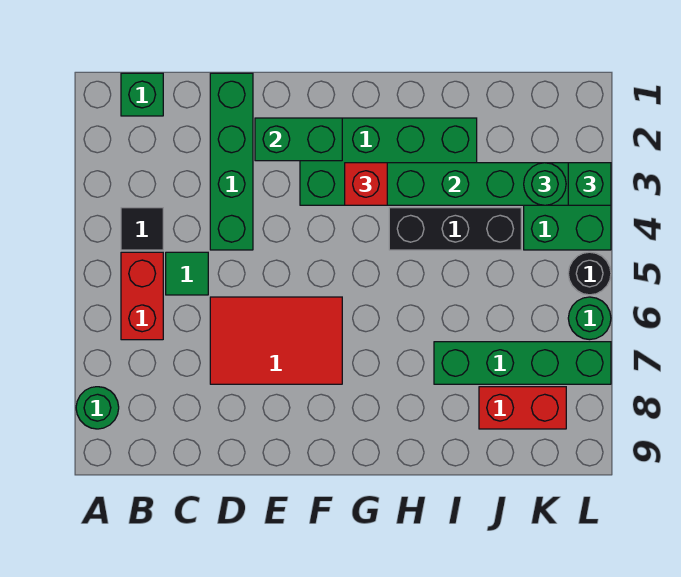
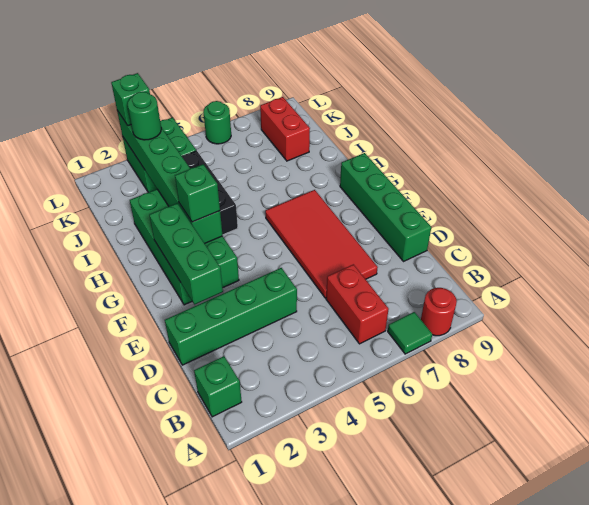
green 1x1 round brick [76,387,119,429] -> red 1x1 round brick [421,288,457,336]
black 1x1 tile [121,208,163,250] -> none
red 1x2 brick [121,252,163,340] -> red 1x2 brick turned to [326,264,389,344]
green 1x1 tile [166,252,208,295] -> green 1x1 tile moved to [388,312,432,354]
red 2x3 tile [210,297,342,384] -> red 2x4 tile [265,190,378,298]
green 1x2 brick [255,118,342,161] -> green 1x3 brick [149,203,223,305]
red 1x1 brick [345,163,387,205] -> green 1x1 brick [175,164,220,222]
green 1x4 brick [434,342,611,384] -> green 1x4 brick moved to [340,153,431,261]
black 1x1 round brick [568,252,611,295] -> none

